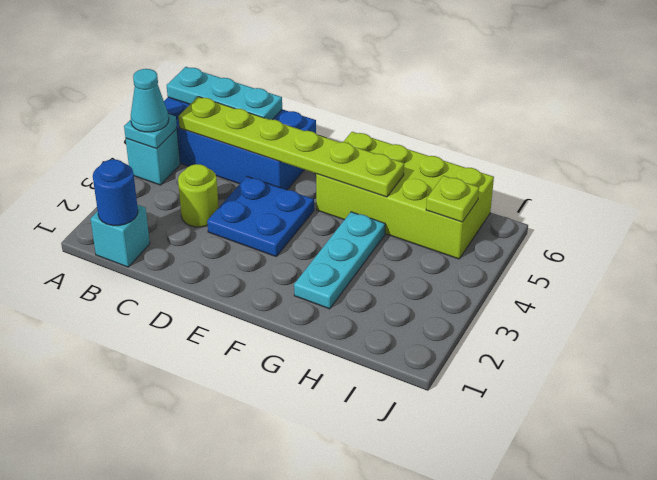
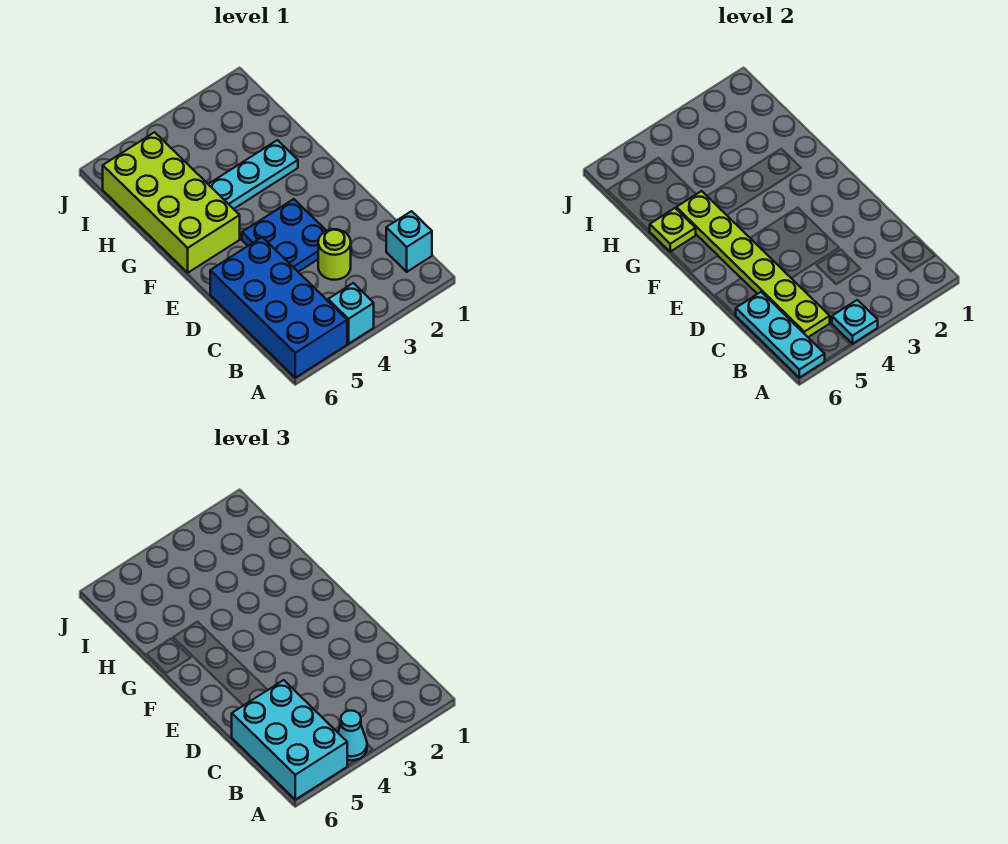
none -> cyan 2x3 brick [232,680,347,800]
blue 1x1 round brick [93,159,138,226] -> none
lime 1x1 plate [426,176,479,222] -> lime 1x1 plate moved to [650,208,696,252]

